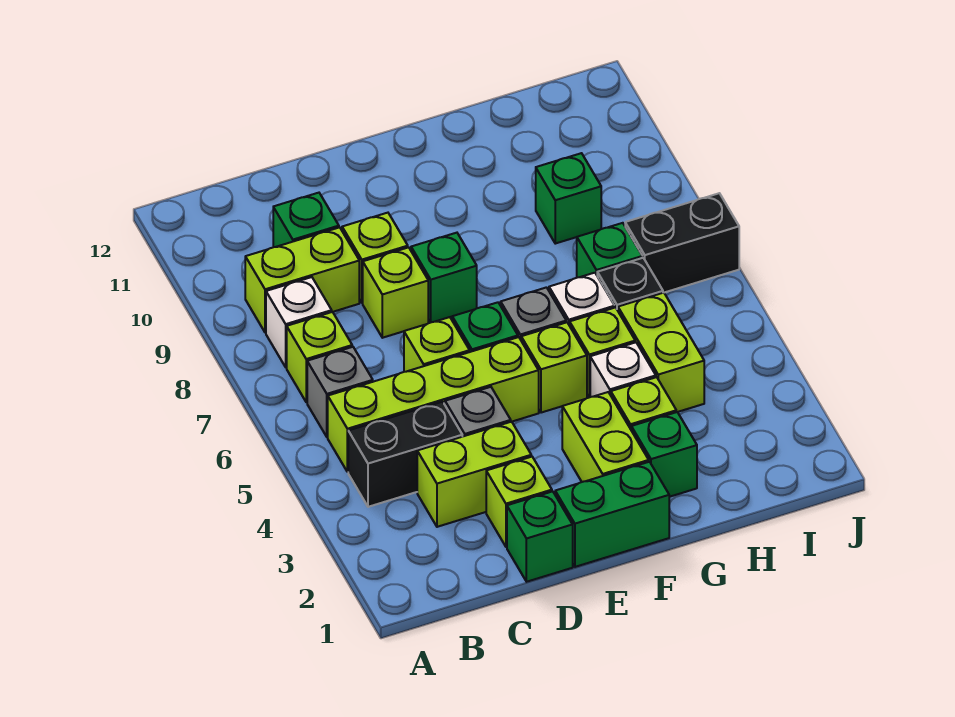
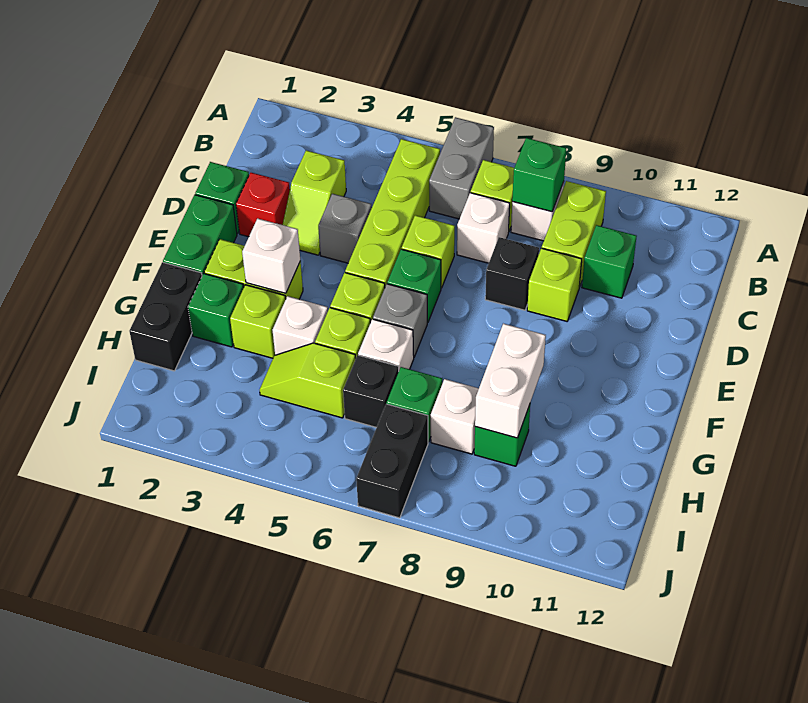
black 1x2 brick [348,402,462,507] -> black 1x2 brick moved to [129,262,202,371]
grey 1x1 brick [307,347,373,437] -> grey 1x2 brick [429,117,494,219]
lime 1x2 brick [417,422,531,527] -> lime 1x2 slope [283,150,346,255]
none -> white 1x1 brick [457,193,510,263]
lime 1x1 brick [486,457,552,547] -> red 1x1 brick [236,173,290,237]
lime 1x1 brick [363,247,428,338] -> black 1x1 brick [485,237,539,310]
green 1x1 brick [411,233,477,322] -> green 1x1 brick moved to [512,138,566,212]
none -> white 1x1 brick [242,219,300,293]
none -> white 1x2 brick [475,324,546,438]
lime 1x2 brick [618,293,704,412] -> lime 1x2 slope [260,343,356,418]
none -> white 1x1 brick [431,379,479,454]

